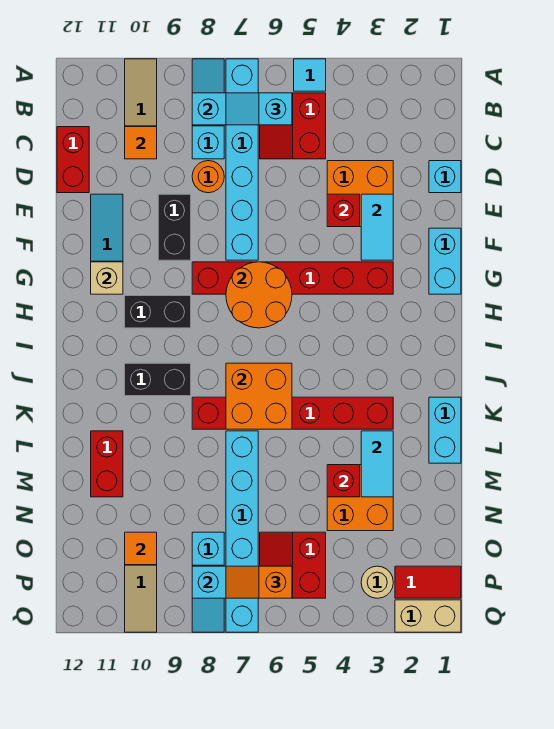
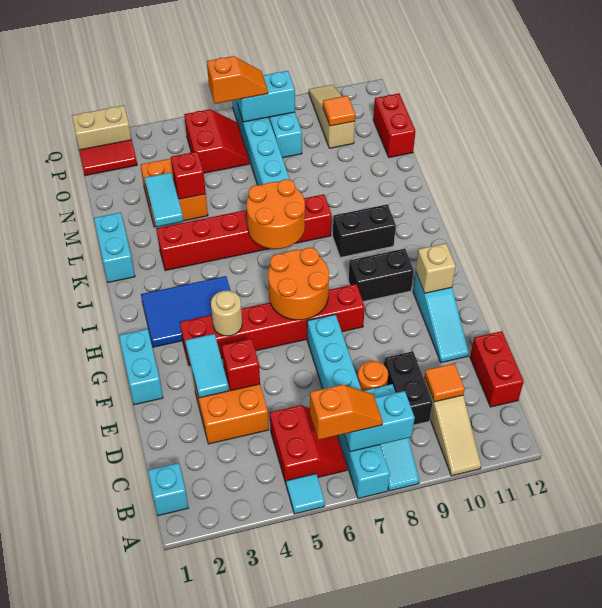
cyan 1x2 slope [226,93,292,125] -> orange 1x2 slope [310,385,383,440]
cyan 1x1 brick [429,161,461,193] -> cyan 1x1 brick moved to [148,463,188,516]
black 1x2 brick [158,194,191,260] -> black 1x2 brick moved to [384,351,433,425]
none -> blue 2x3 tile [141,276,230,347]
orange 2x2 brick [226,363,292,429] -> orange 2x2 round brick [247,179,305,249]
red 1x2 brick [91,431,123,497] -> red 1x2 brick moved to [373,93,416,158]
tan 1x1 round brick [361,566,393,598] -> tan 1x1 round brick moved to [211,290,242,336]

